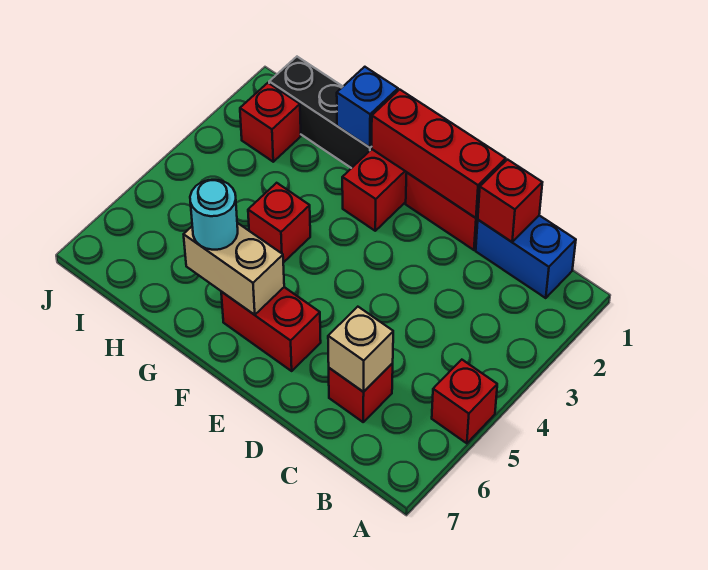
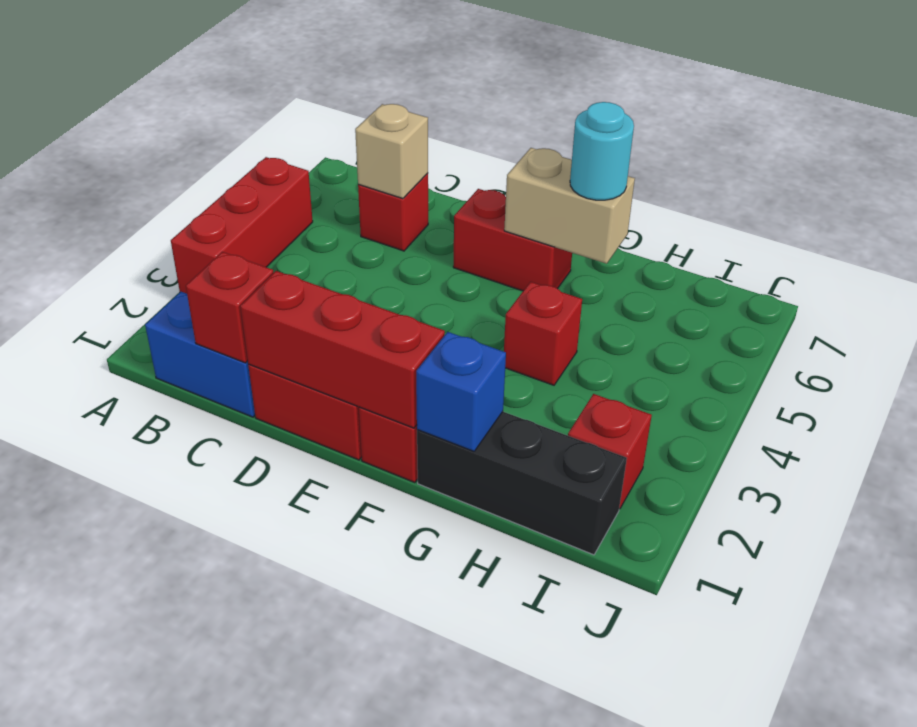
red 1x1 brick [432,360,497,443] -> red 1x3 brick [171,157,313,294]

